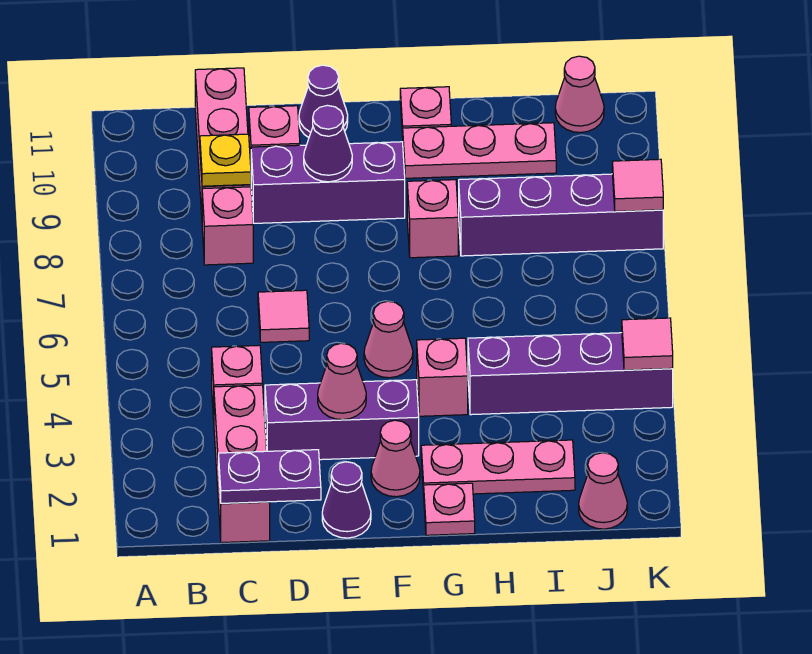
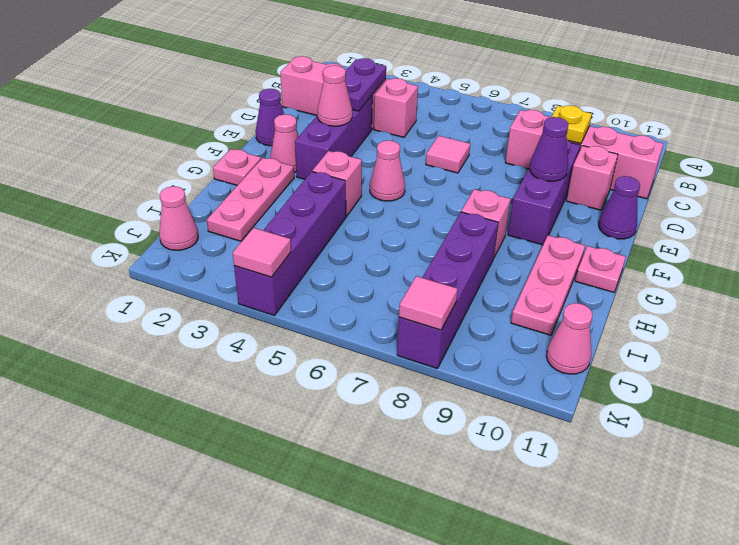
purple 1x2 plate [219,450,321,503] -> purple 1x2 plate moved to [345,58,386,111]

